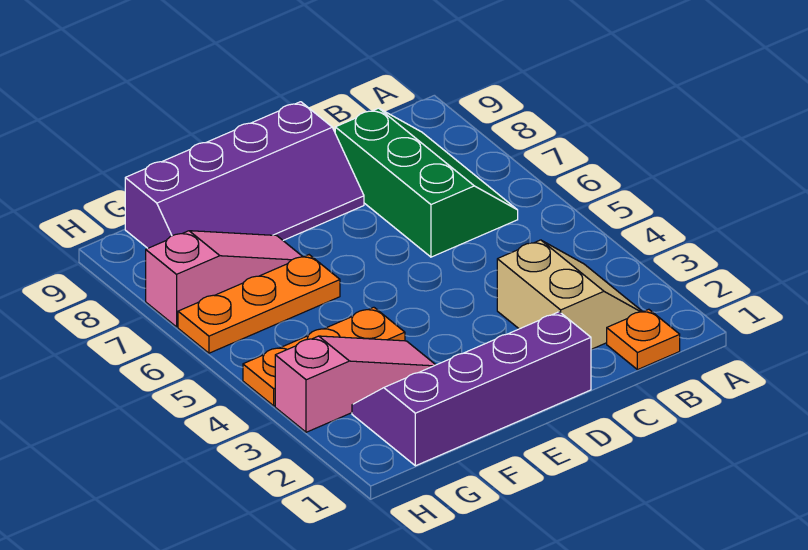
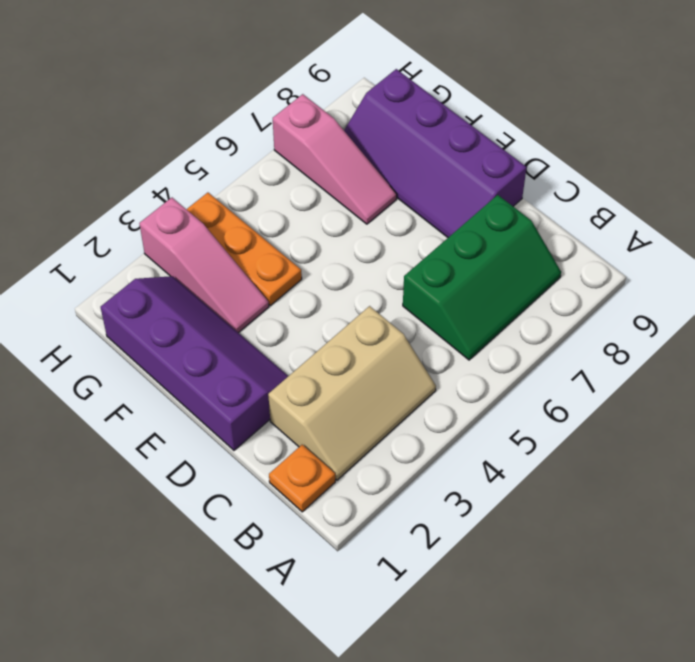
tan 2x2 slope [497,240,643,349] -> tan 2x3 slope [268,306,436,480]
orange 1x3 plate [178,255,340,353] -> none

